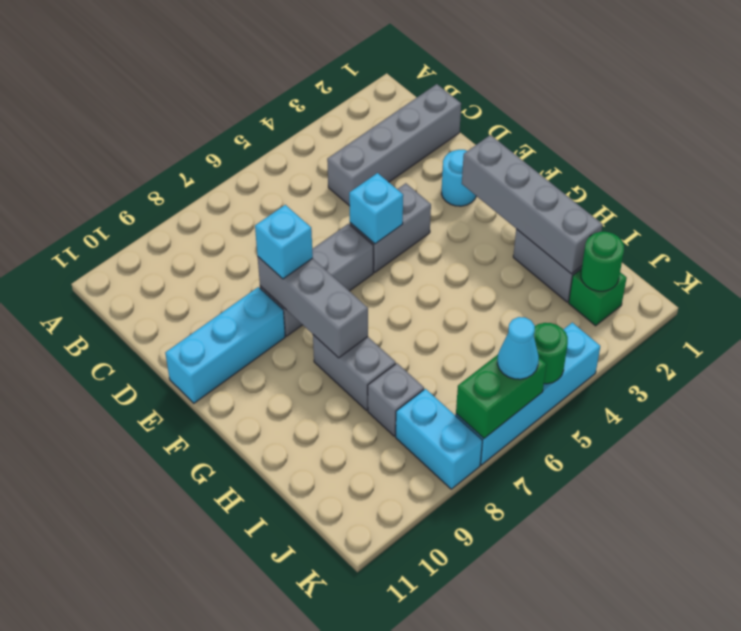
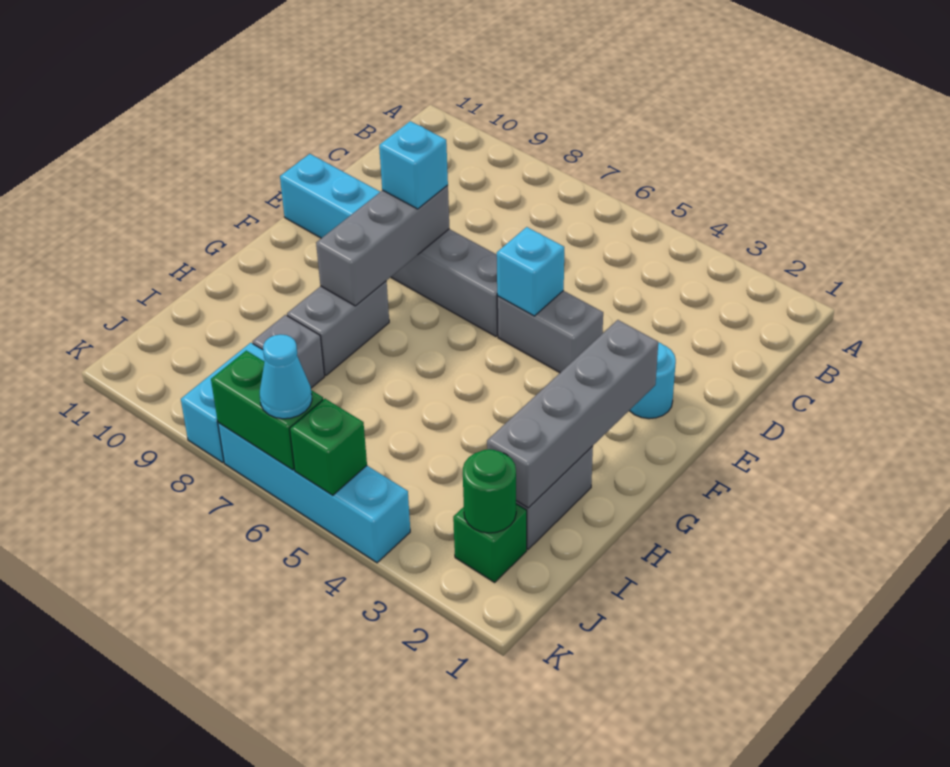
grey 1x4 brick [327,84,461,206] -> none
green 1x1 round brick [534,323,568,384] -> green 1x1 brick [290,399,367,495]

